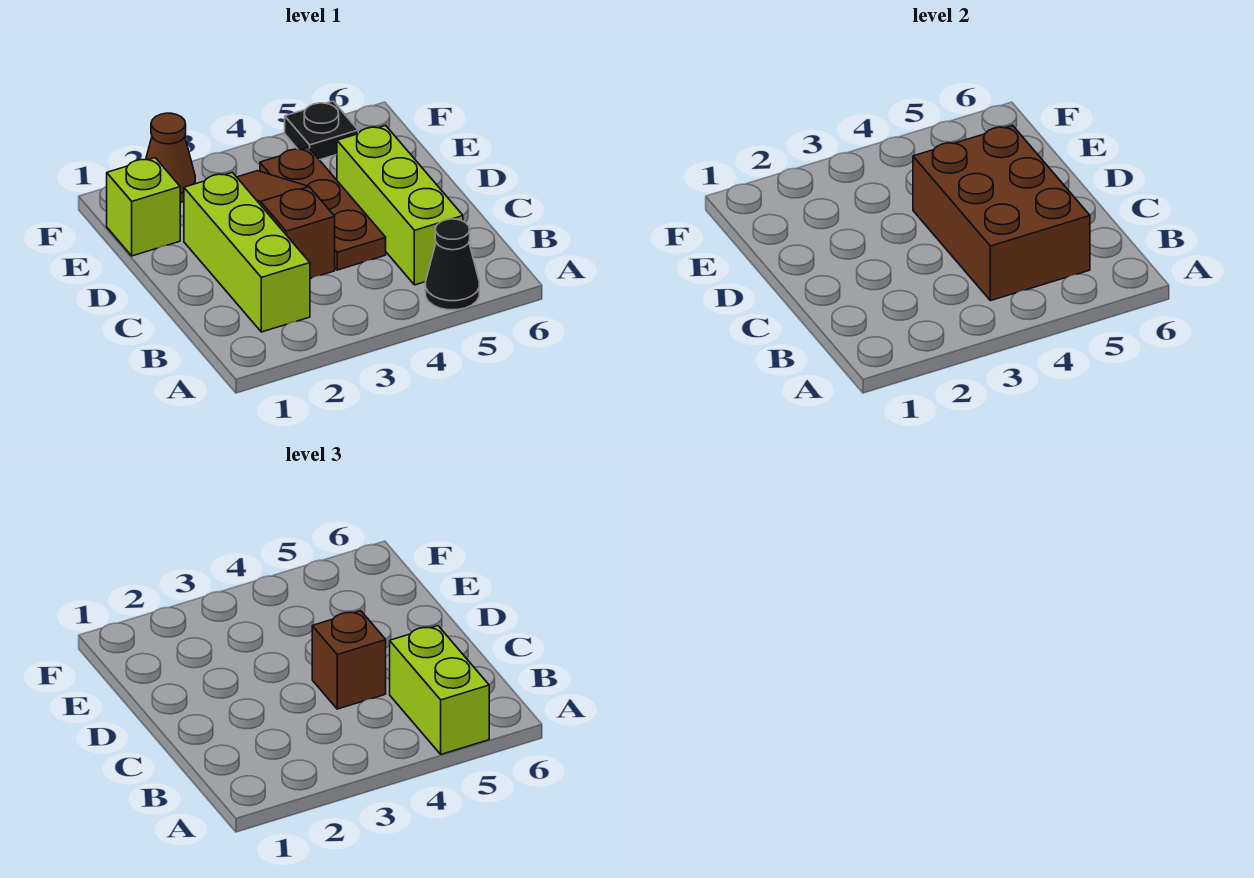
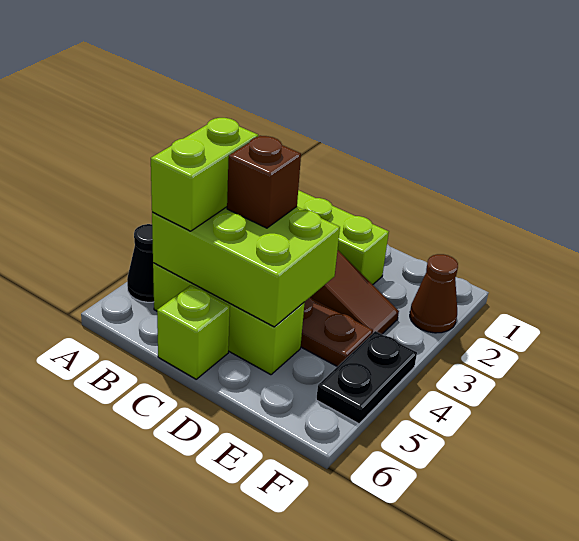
lime 1x2 brick [390,626,489,754] -> lime 1x2 brick turned to [151,118,258,231]
brown 2x3 brick [913,125,1090,301] -> lime 2x3 brick [152,207,340,327]
lime 1x1 brick [107,158,180,256] -> lime 1x1 brick moved to [157,285,230,379]
black 1x1 plate [285,101,358,160] -> black 1x2 plate [316,331,417,424]

